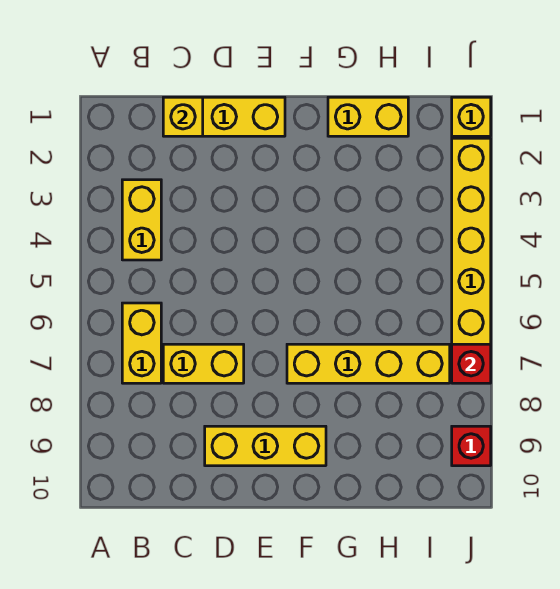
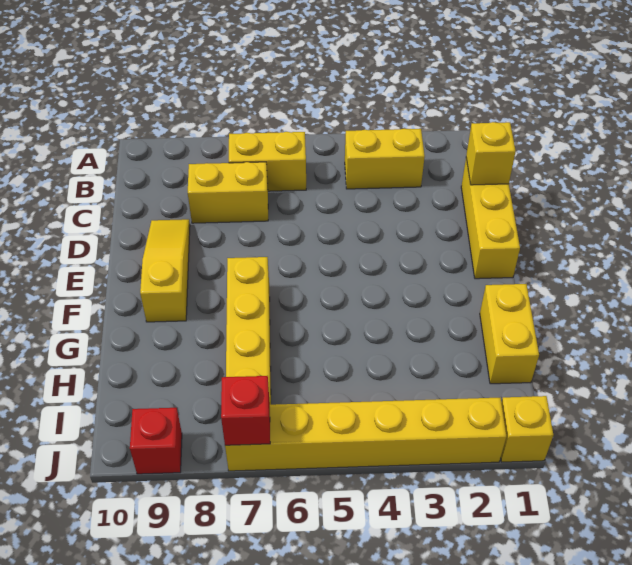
yellow 1x2 brick [163,344,244,383] -> yellow 1x2 brick turned to [188,162,268,223]
yellow 1x3 brick [205,426,326,466] -> yellow 1x3 slope [140,219,190,322]

